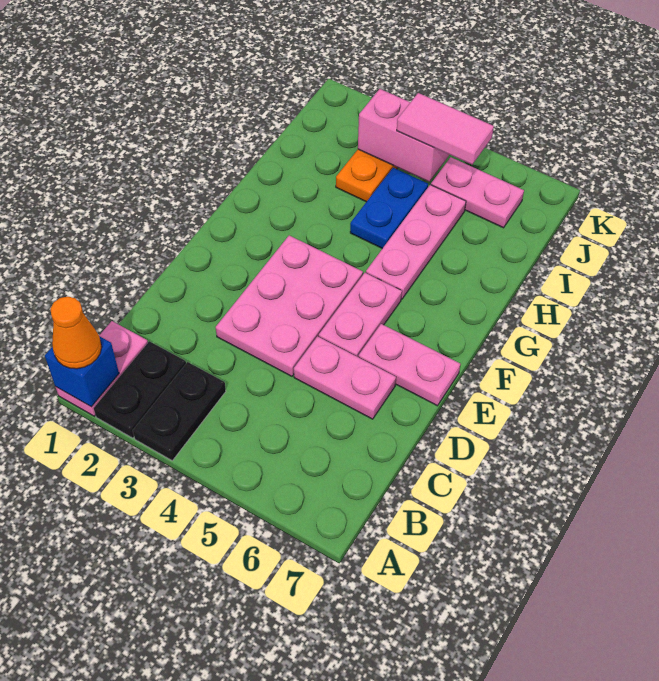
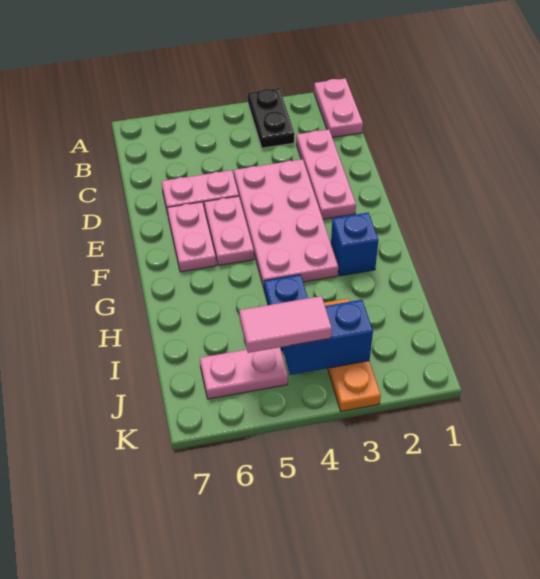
blue 1x1 brick [45,336,119,407] -> blue 1x1 brick moved to [331,213,379,276]
orange 1x1 cone [50,297,102,369] -> none
black 1x2 plate [94,341,186,438] -> none
pink 2x3 plate [216,235,363,376] -> pink 2x4 plate [234,159,338,288]
pink 1x2 plate [358,324,460,406] -> pink 1x2 plate turned to [167,202,216,272]
pink 1x3 plate [366,185,466,299] -> pink 1x3 plate moved to [296,129,356,219]
pink 1x2 brick [358,89,449,182] -> blue 1x2 brick [282,300,373,375]

